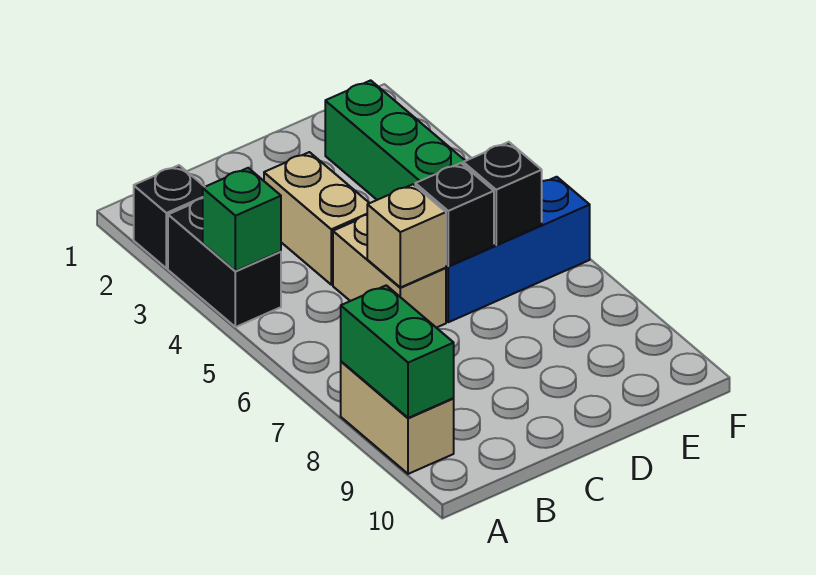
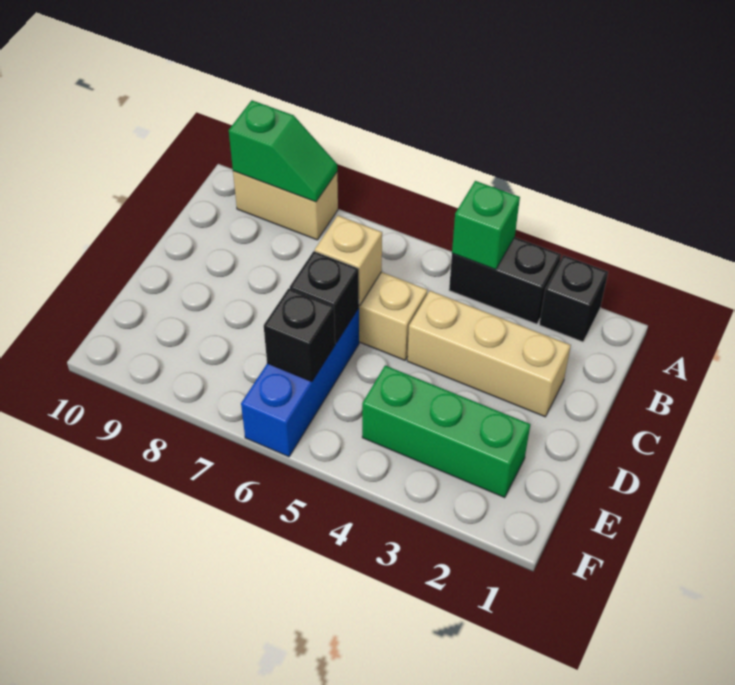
green 1x2 brick [341,285,454,418] -> green 1x2 slope [229,100,337,202]
tan 1x2 brick [264,152,369,285] -> tan 1x3 brick [407,291,571,417]

